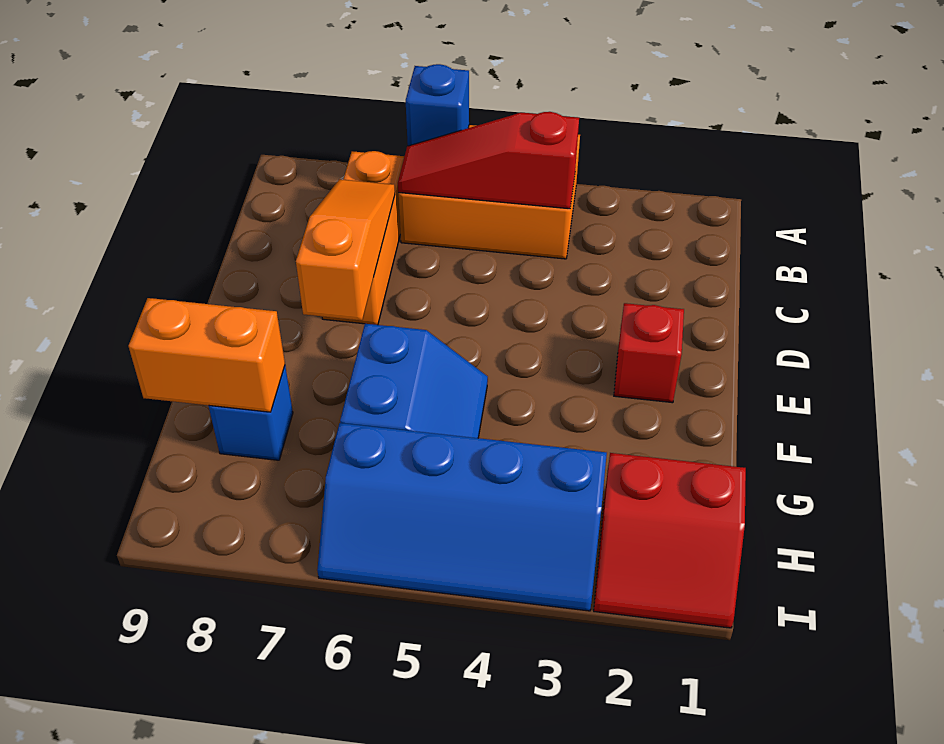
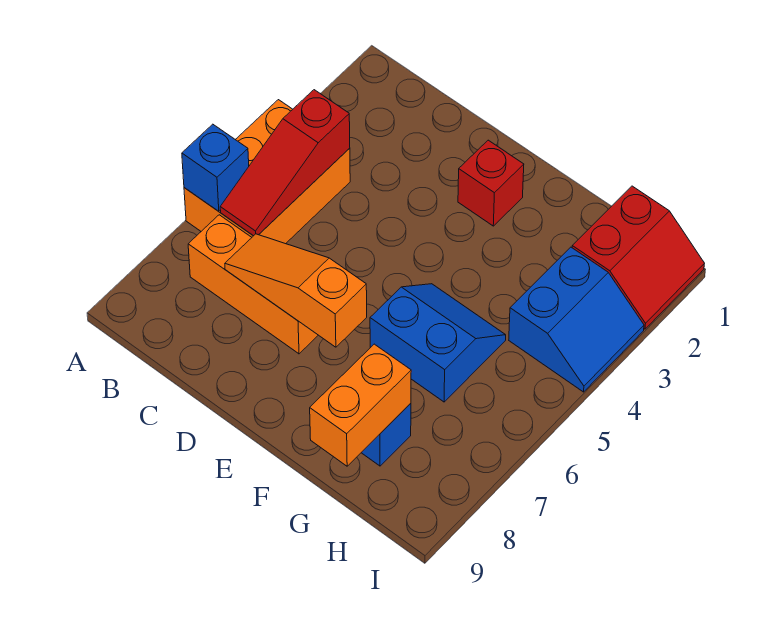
blue 2x4 slope [317,423,607,611] -> blue 2x2 slope [509,247,644,392]

